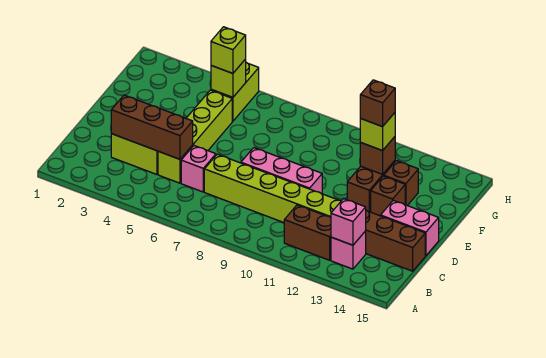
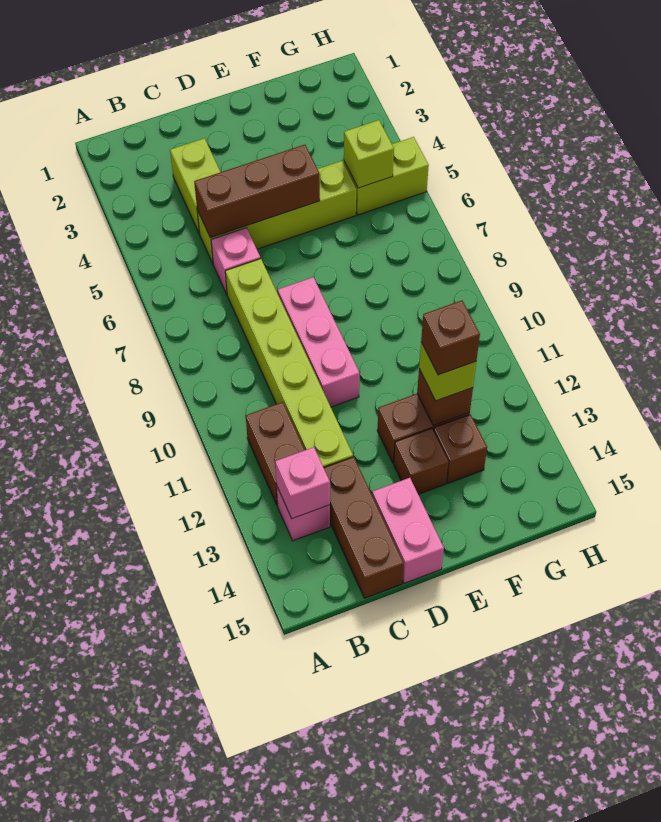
brown 1x3 brick [111,95,193,159] -> brown 1x3 brick turned to [194,145,320,238]
lime 1x1 brick [211,27,246,73] -> none

